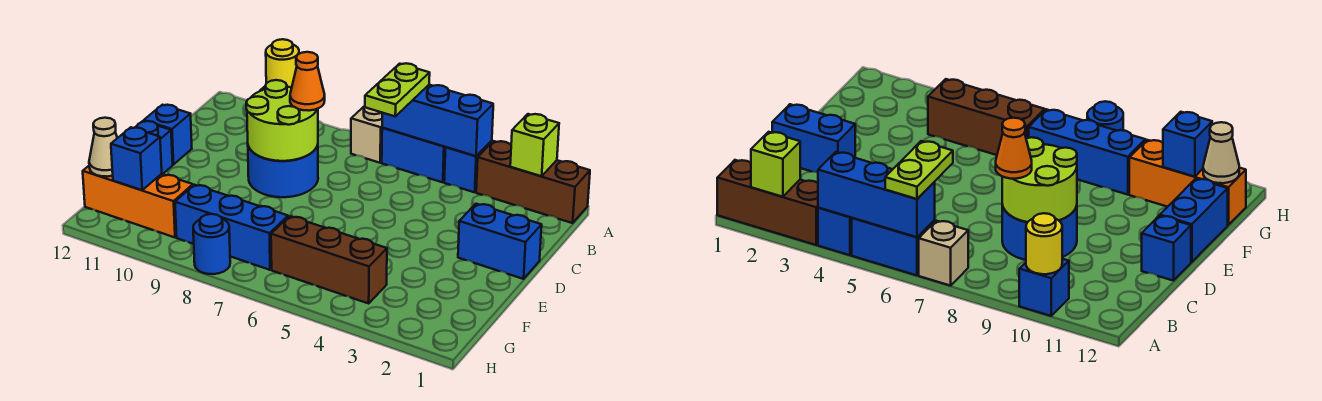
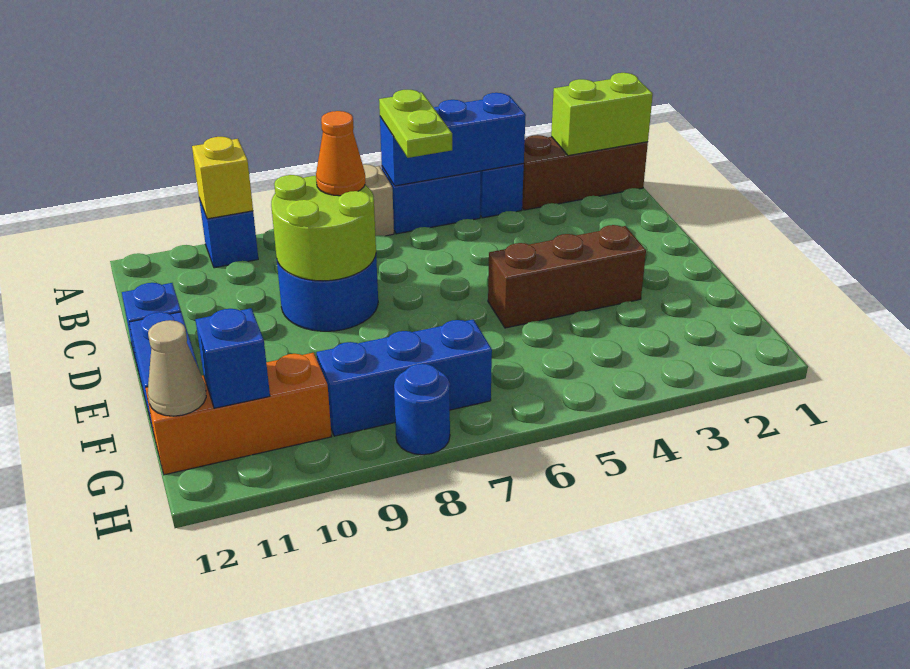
lime 1x1 brick [510,114,559,176] -> lime 1x2 brick [551,73,653,156]
yellow 1x1 round brick [266,39,299,87] -> yellow 1x1 brick [192,137,253,219]
blue 1x2 brick [458,204,542,279] -> none
brown 1x3 brick [271,216,387,303] -> brown 1x3 brick moved to [488,225,646,328]

